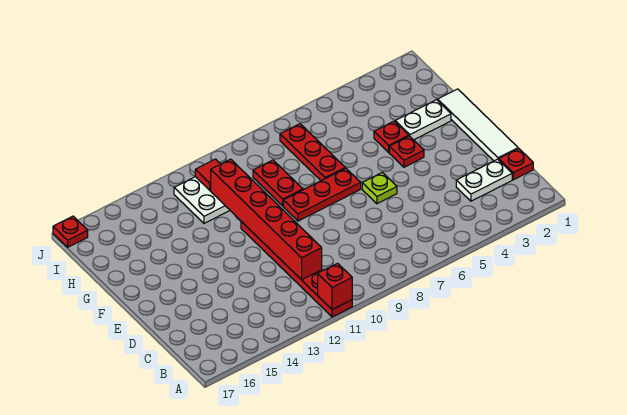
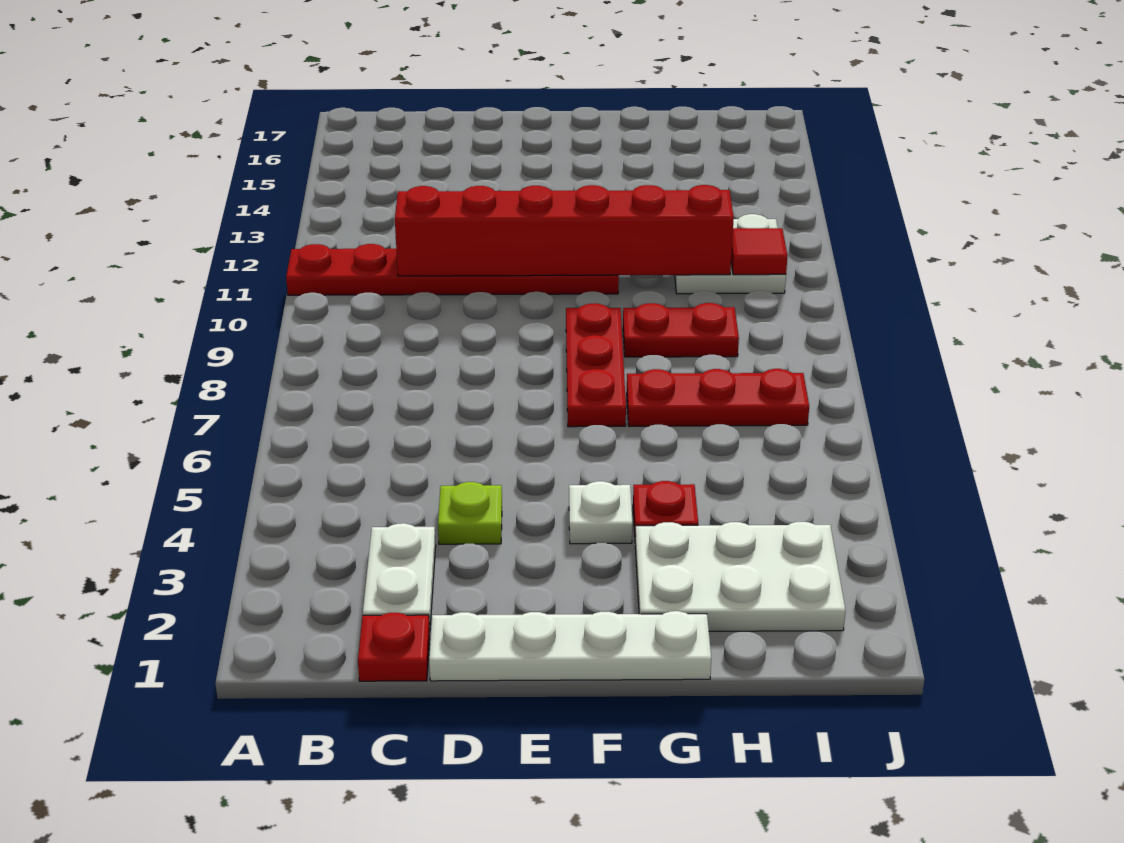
red 1x1 brick [318,263,352,310] -> none
white 1x4 tile [438,89,518,161] -> white 1x4 plate [429,611,711,681]
lime 1x1 plate [362,172,397,204] -> lime 1x1 plate moved to [438,482,502,544]
red 1x1 plate [389,136,424,167] -> white 1x1 plate [569,481,632,544]
white 1x2 plate [395,100,451,140] -> white 2x3 plate [635,522,846,631]
red 1x1 plate [53,216,88,247] -> none

